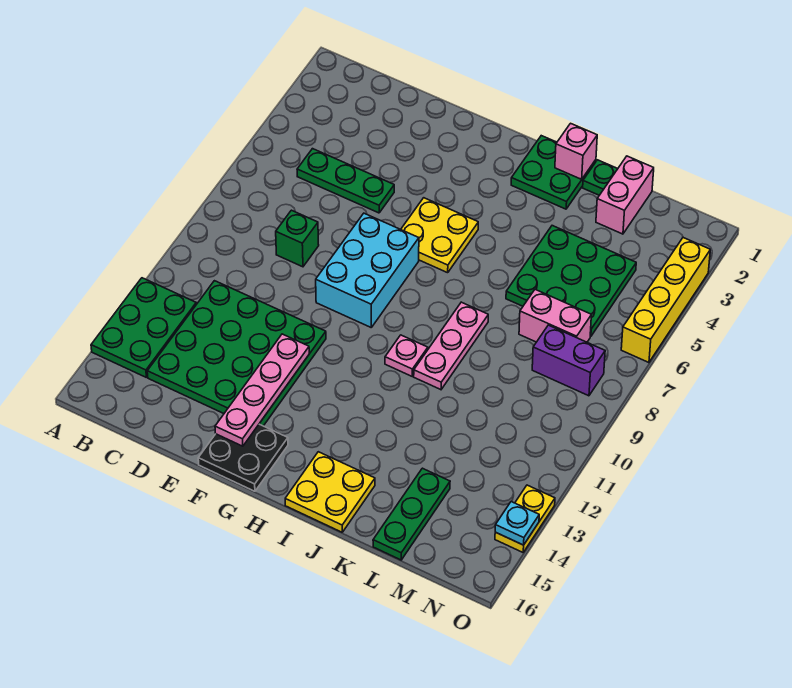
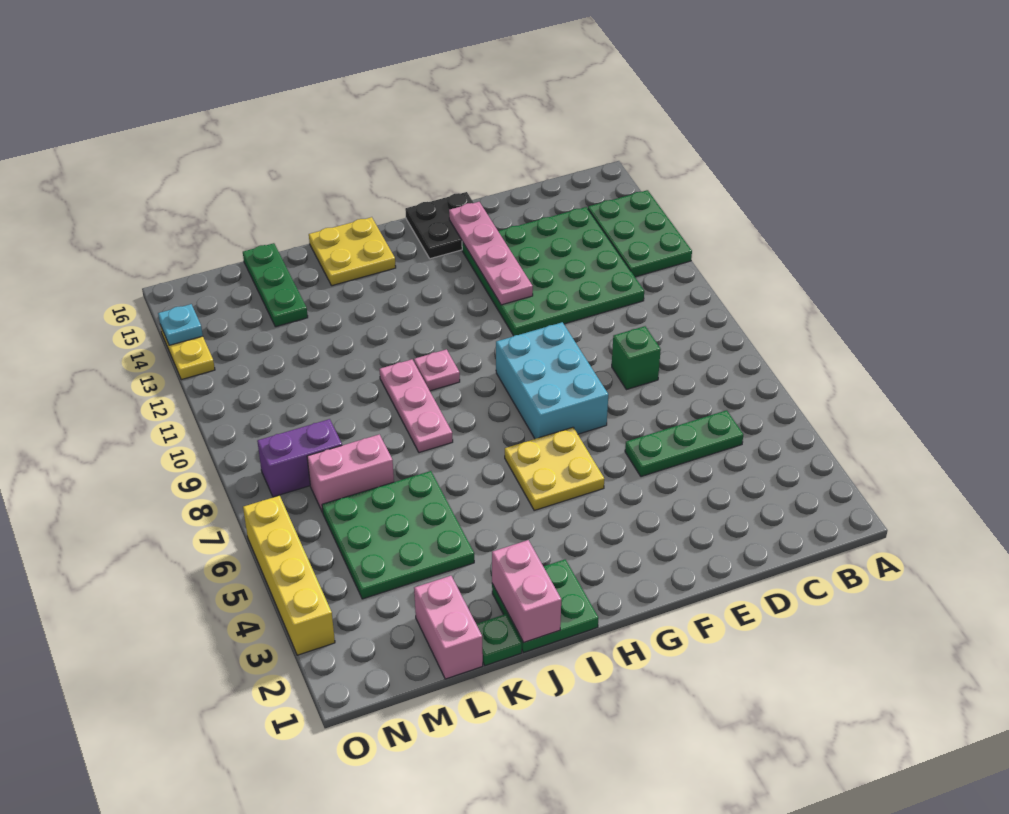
pink 1x1 brick [555,123,597,179] -> pink 1x2 brick [492,540,561,642]

